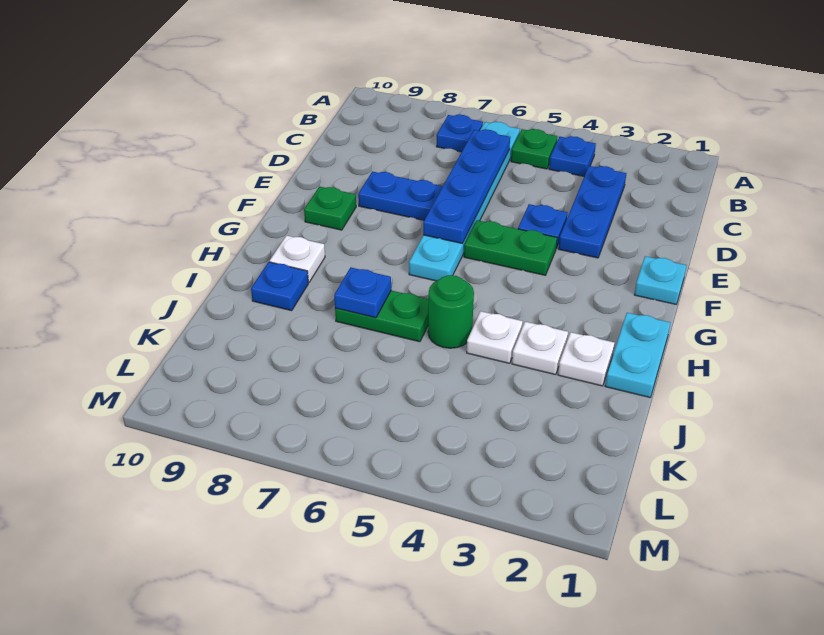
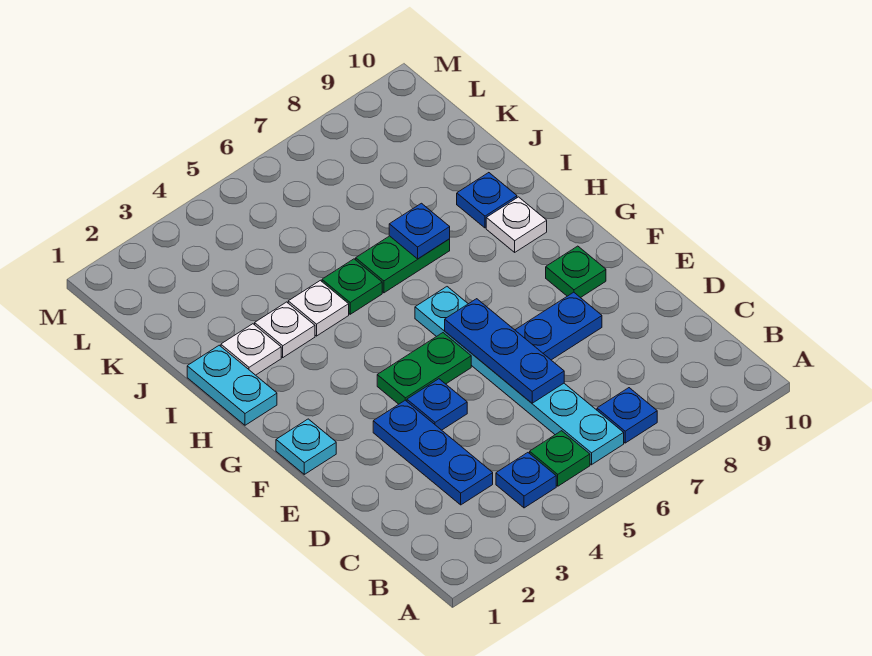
blue 1x4 plate [423,130,510,243] -> blue 1x3 plate [445,299,564,403]
green 1x1 round brick [428,275,474,348] -> green 1x1 plate [322,259,382,314]

